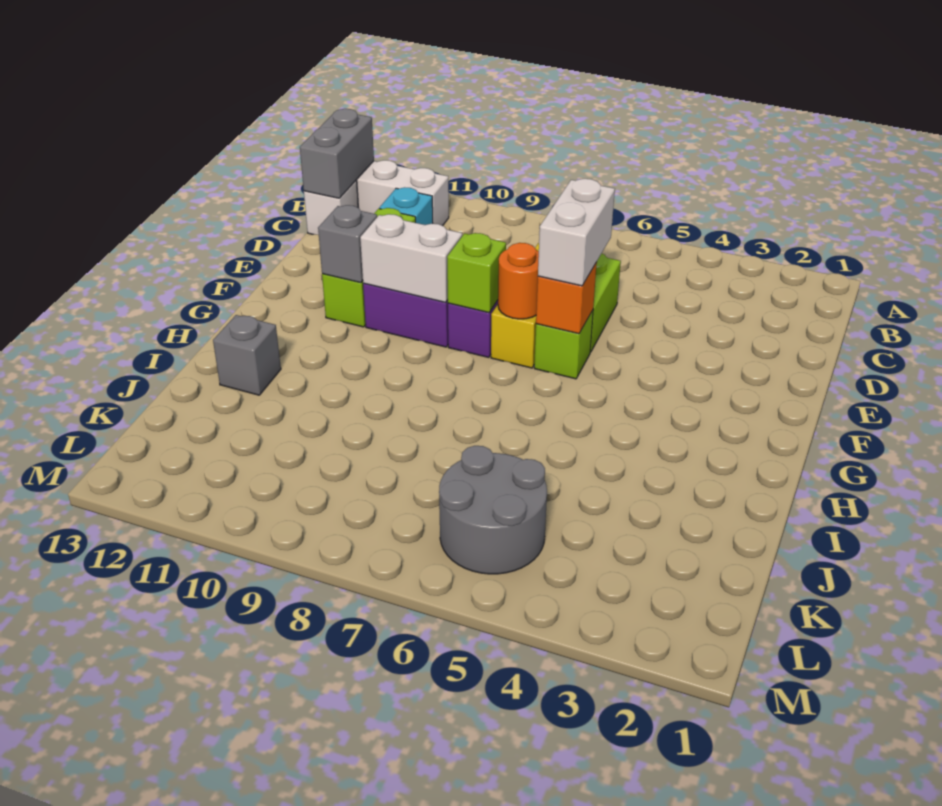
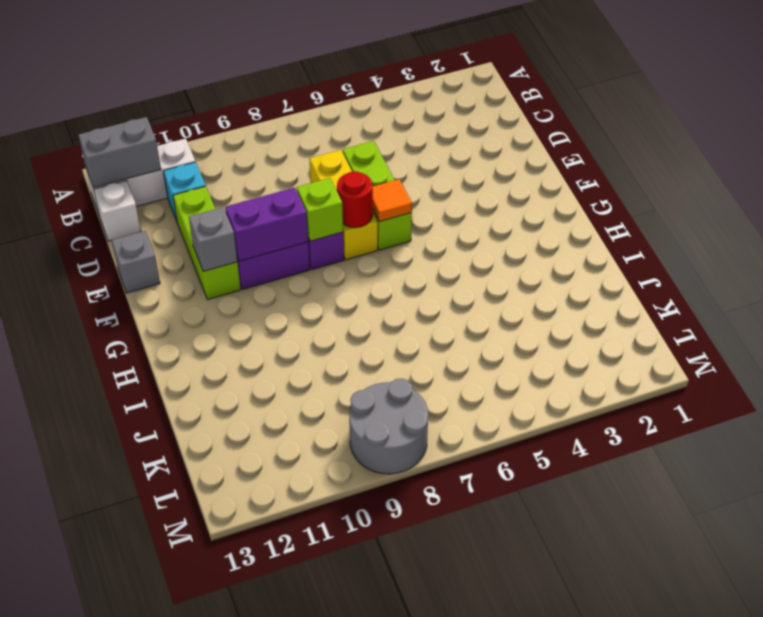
grey 1x2 brick [300,109,374,198] -> grey 1x2 brick turned to [79,117,161,188]
white 1x2 brick [538,179,615,286] -> none
orange 1x1 brick [536,263,597,334] -> orange 1x1 tile [372,179,412,222]
orange 1x1 round brick [498,243,539,319] -> red 1x1 round brick [337,171,373,228]
white 1x2 brick [360,214,462,302] -> purple 1x2 brick [225,188,308,261]
grey 1x1 brick [213,315,281,395] -> grey 1x1 brick moved to [112,231,160,293]
grey 2x2 round brick [439,446,547,574] -> grey 2x2 round brick moved to [349,379,428,474]

